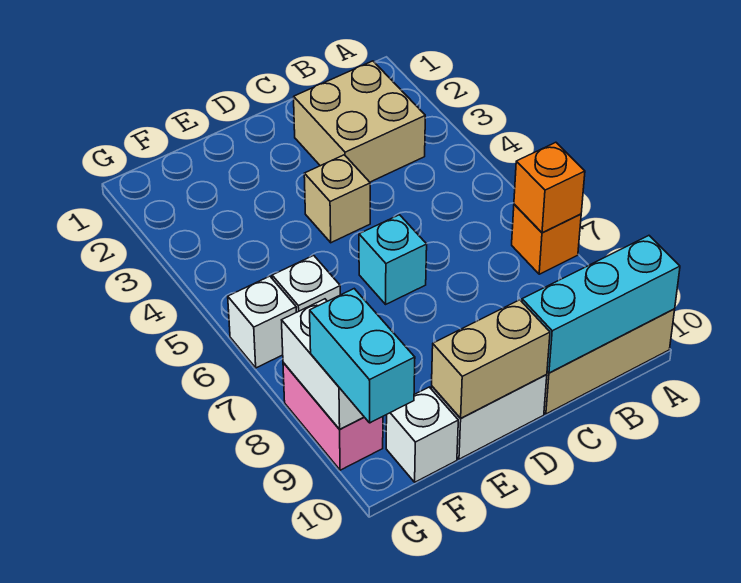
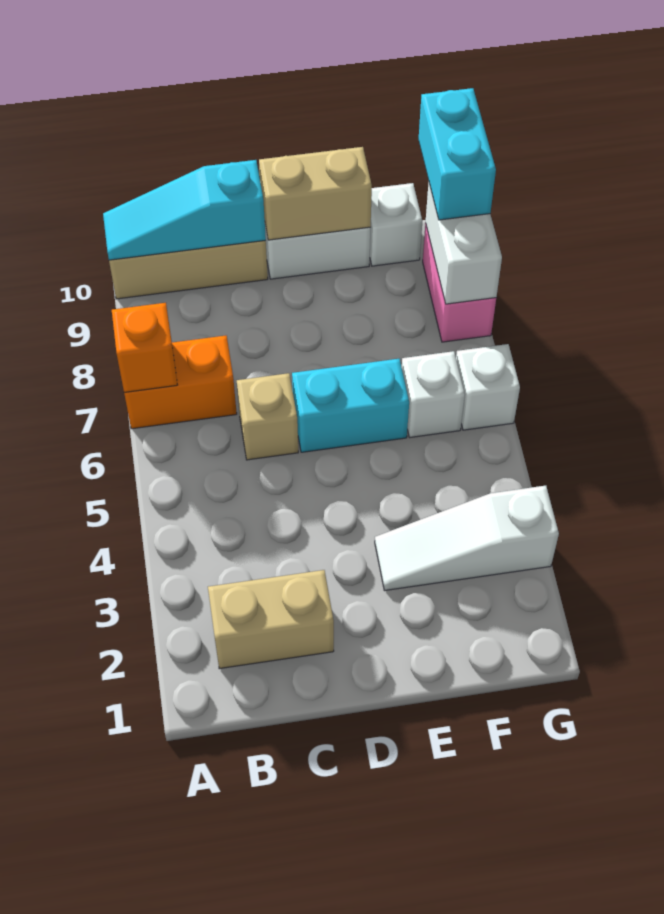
orange 1x1 brick [512,204,581,274] -> orange 1x2 brick [124,336,237,429]
cyan 1x3 brick [522,236,680,373] -> cyan 1x3 slope [103,160,266,260]
tan 2x2 brick [294,61,425,182] -> tan 1x2 brick [208,570,334,669]
tan 1x1 brick [304,155,370,243] -> tan 1x1 brick moved to [237,373,298,460]
cyan 1x1 brick [359,215,427,304] -> cyan 1x2 brick [292,359,409,452]
none -> white 1x3 slope [375,486,559,591]

